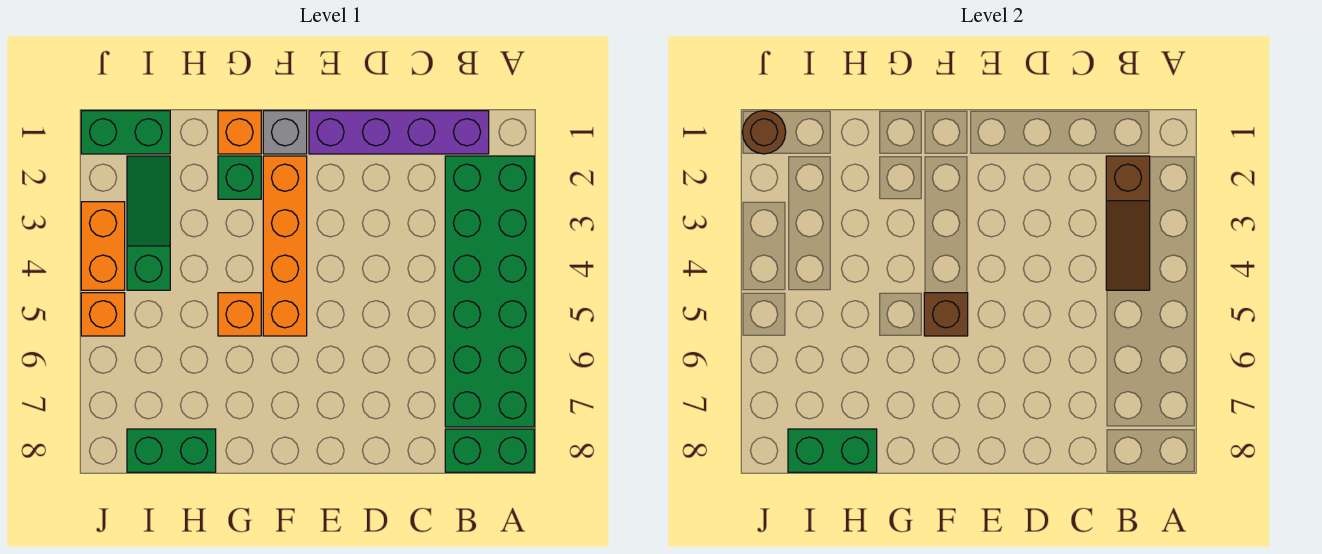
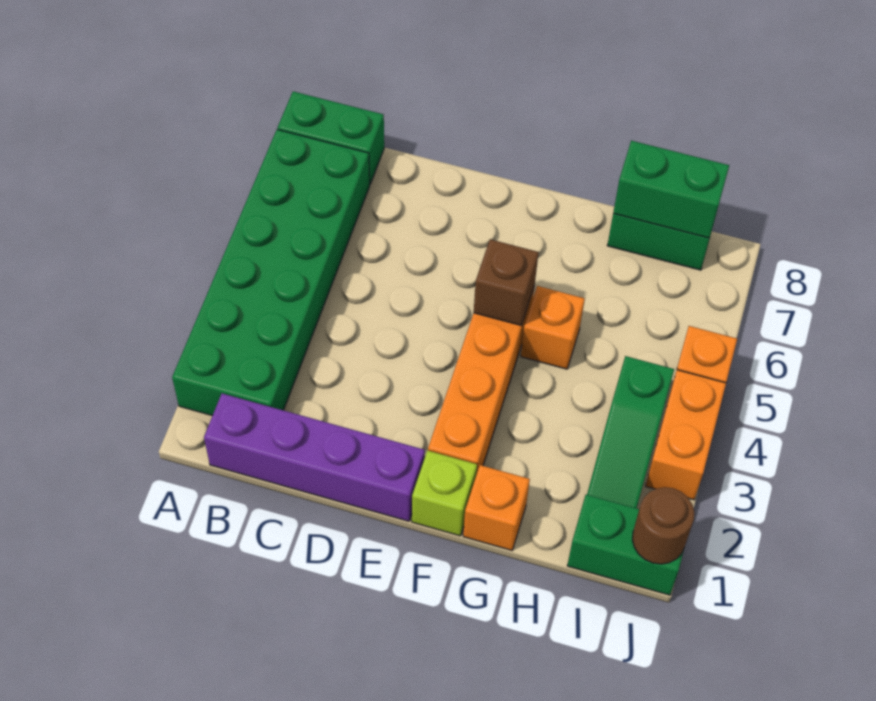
brown 1x3 slope [1106,156,1150,290] -> none
grey 1x1 brick [263,111,307,154] -> lime 1x1 brick [412,451,477,536]
green 1x1 brick [218,156,261,199] -> none

